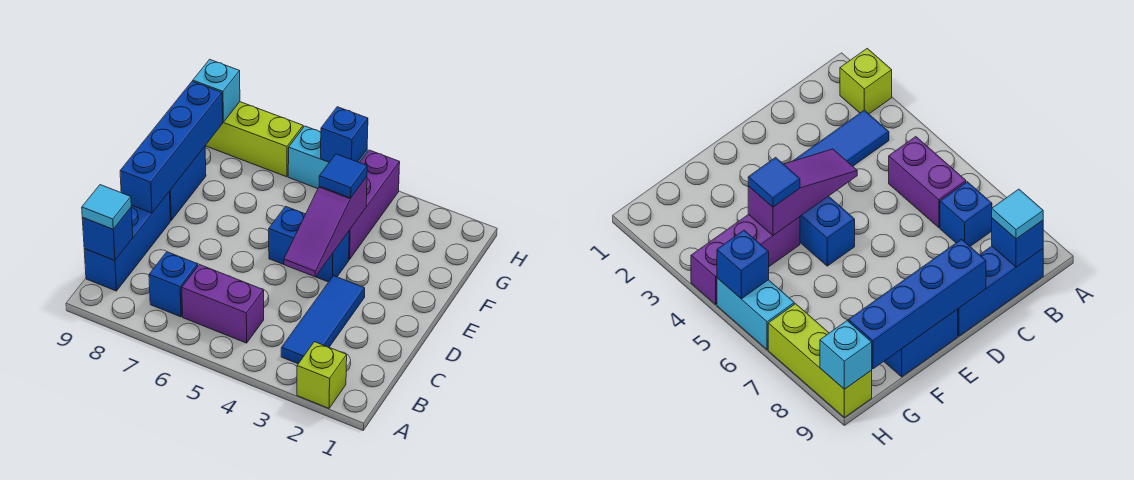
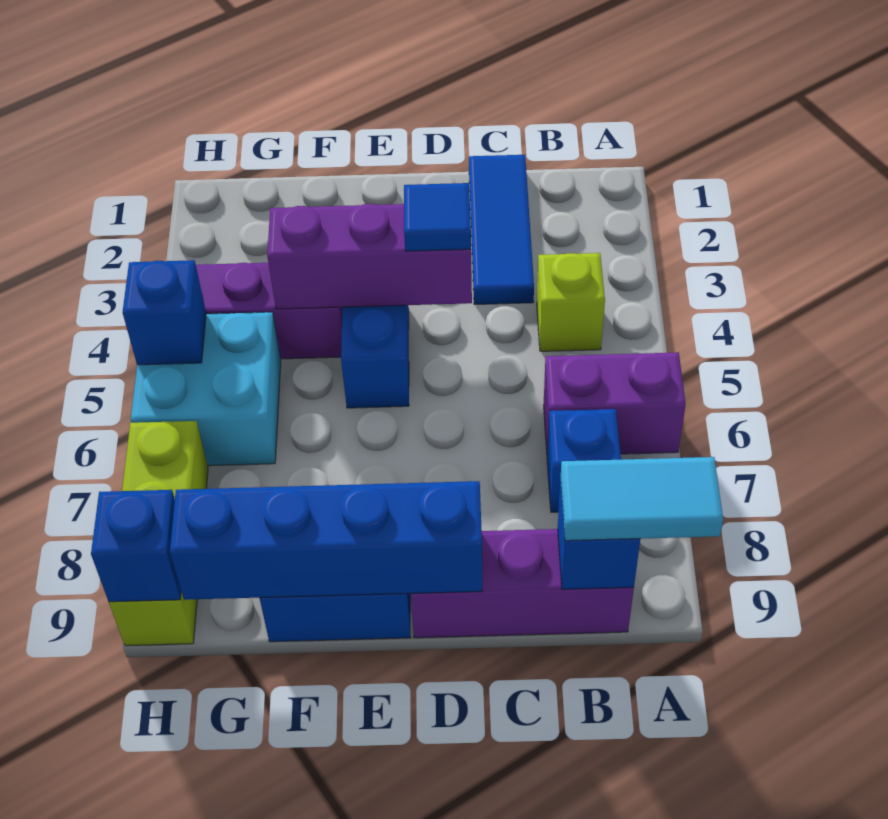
lime 1x1 brick [297,342,347,408] -> lime 1x1 brick moved to [537,253,605,351]
blue 1x3 tile [281,276,365,364] -> blue 1x3 tile turned to [469,155,534,305]
purple 1x2 brick [182,265,264,343] -> purple 1x2 brick turned to [544,352,686,454]
blue 1x3 brick [84,193,170,291] -> purple 1x3 brick [410,529,634,638]
cyan 1x1 tile [82,185,131,229] -> cyan 1x2 tile [560,457,723,541]
purple 1x3 slope [284,177,367,277] -> purple 1x3 brick [267,204,472,309]
blue 1x1 tile [319,154,367,198] -> blue 1x1 tile moved to [404,183,471,251]
cyan 1x2 brick [288,126,367,189] -> cyan 2x2 brick [131,312,281,466]
cyan 1x1 brick [193,59,240,122] -> blue 1x1 brick [91,490,181,602]

